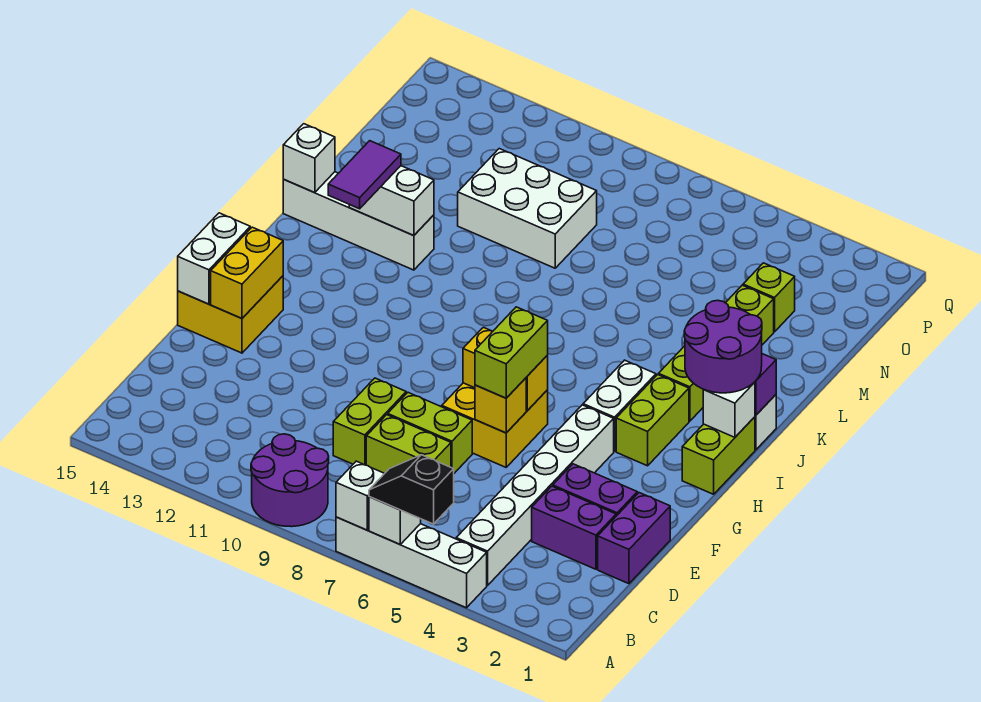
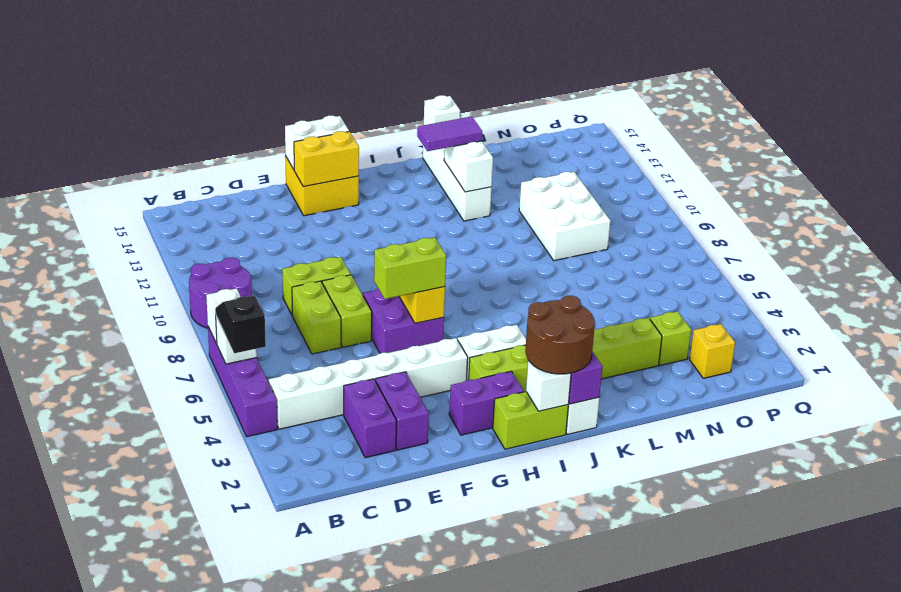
white 1x4 brick [336,517,487,608] -> purple 1x4 brick [208,327,277,437]
purple 1x2 brick [598,493,670,584] -> purple 1x2 brick moved to [449,371,524,435]
yellow 2x2 brick [442,383,548,467] -> purple 2x2 brick [363,288,444,353]
yellow 1x1 brick [475,378,526,433] -> yellow 1x1 brick moved to [690,324,735,378]
purple 2x2 round brick [684,300,762,393] -> brown 2x2 round brick [525,296,595,374]

